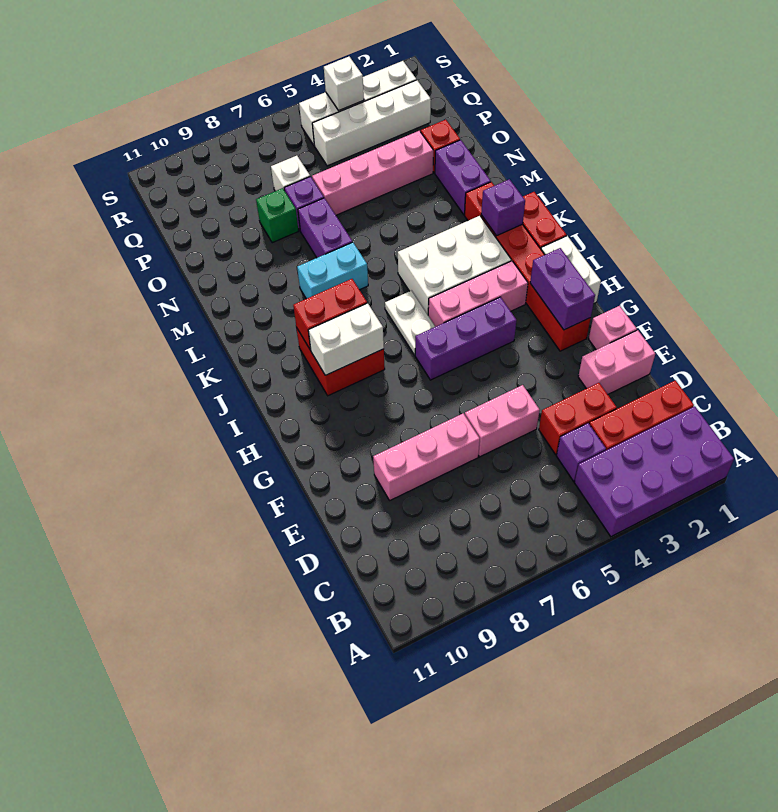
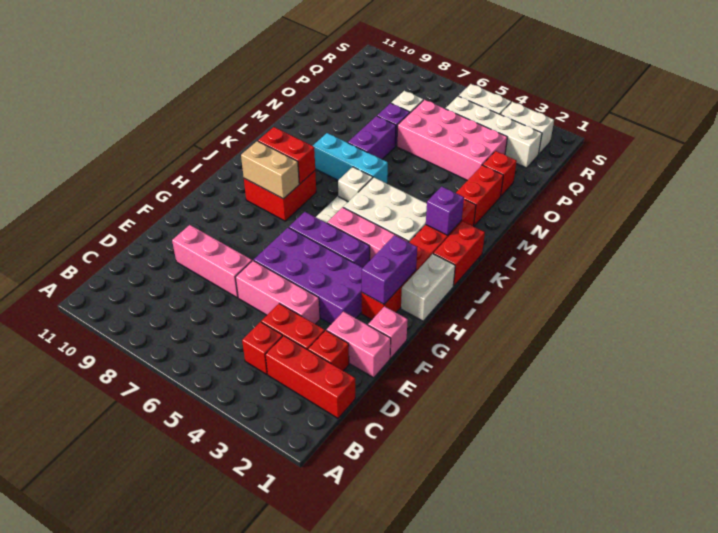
purple 2x4 brick [574,406,734,537] -> purple 2x4 brick moved to [254,228,363,324]
purple 1x1 brick [556,423,606,481] -> red 1x1 brick [242,322,283,374]
none -> red 1x1 brick [308,330,349,371]
pink 1x2 brick [465,385,540,457] -> pink 1x3 brick [236,261,320,324]
white 1x2 brick [308,303,384,375] -> tan 1x2 brick [241,141,299,199]
cyan 1x2 brick [297,242,368,299] -> cyan 1x3 brick [313,133,388,183]
purple 1x2 brick [435,140,491,215] -> red 1x2 brick [456,165,503,226]
pink 1x4 brick [312,131,433,215] -> pink 2x4 brick [397,100,507,181]
green 1x1 brick [256,188,298,243] -> none
white 1x1 brick [324,57,364,111] -> white 1x1 brick moved to [338,167,373,202]

